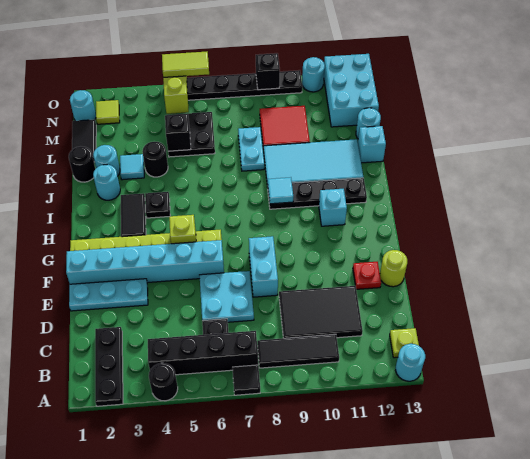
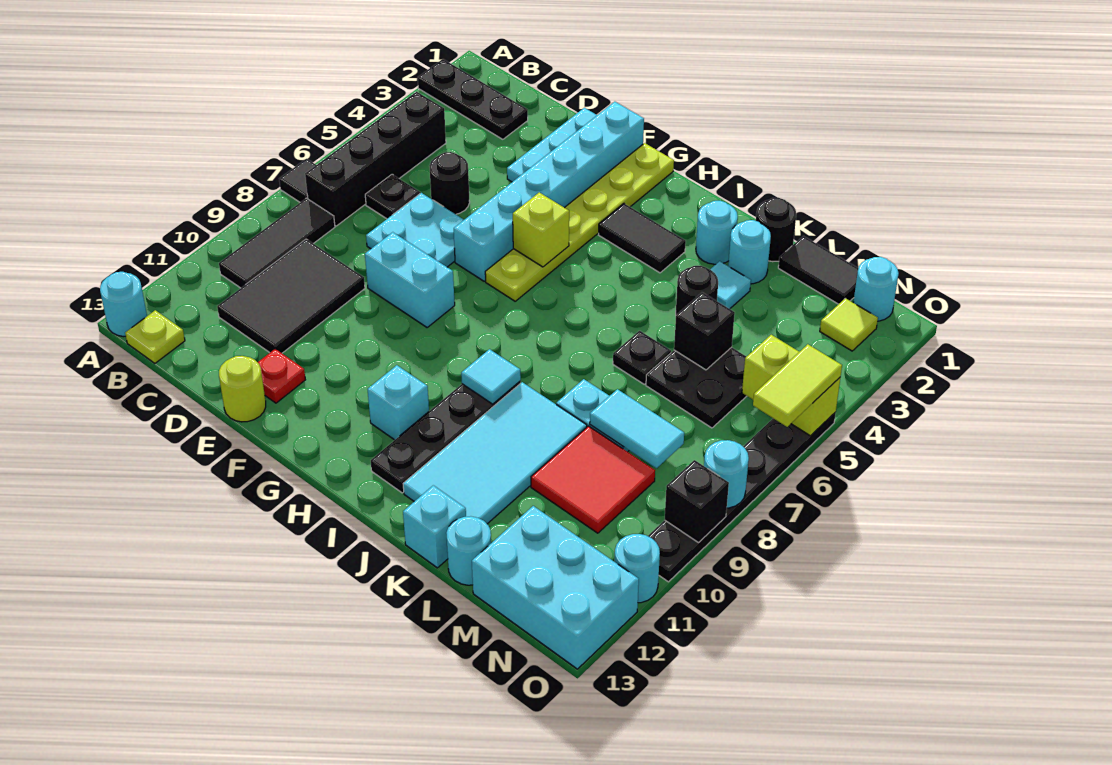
black 1x1 round brick [149,363,178,401] -> black 1x1 round brick moved to [429,152,470,214]
black 1x1 plate [145,192,170,218] -> black 1x1 plate moved to [613,331,671,384]
none -> cyan 1x2 tile [590,389,684,468]
none -> cyan 1x1 round brick [704,440,749,508]

